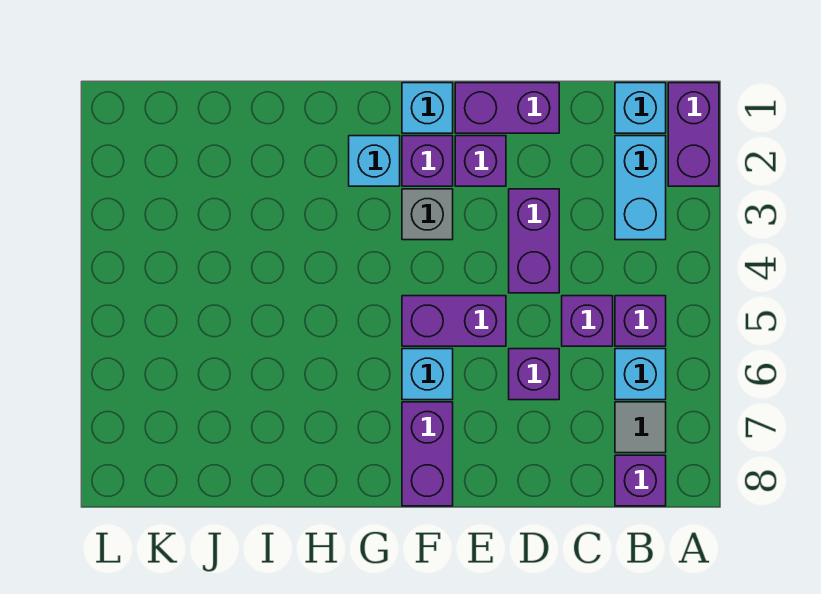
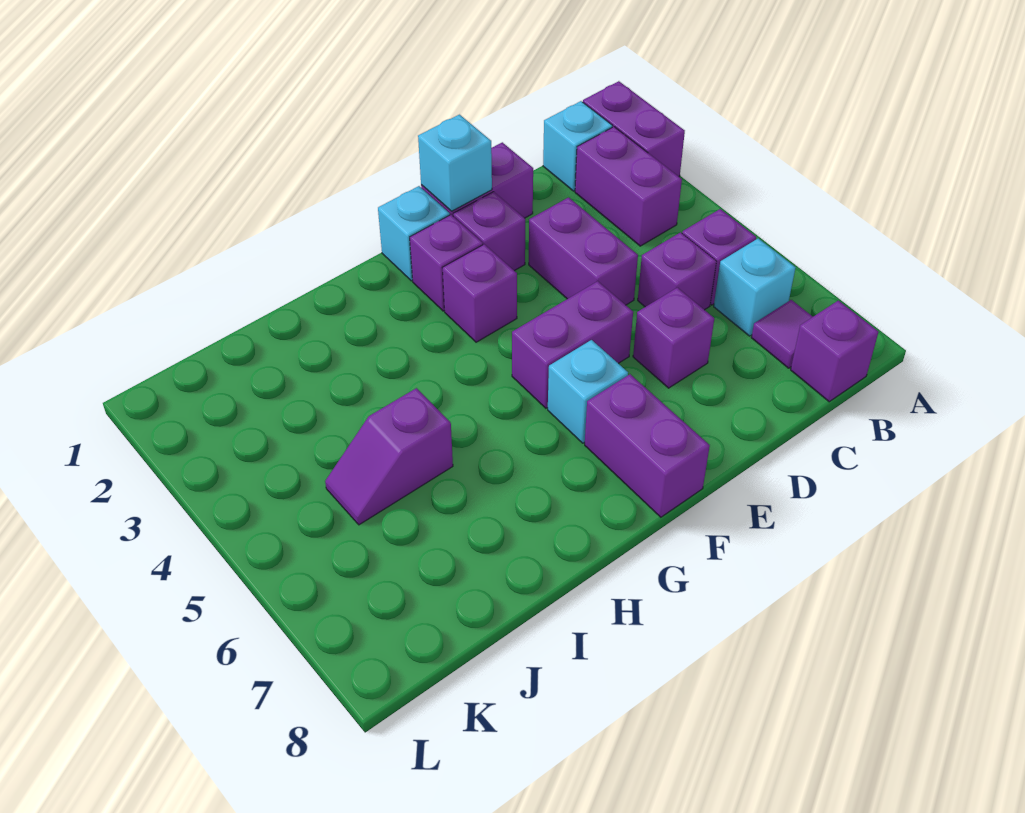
cyan 1x2 brick [615,136,666,240] -> purple 1x2 brick [575,127,682,246]
grey 1x1 tile [615,402,666,453] -> purple 1x1 tile [751,300,813,368]
grey 1x1 brick [402,189,453,240] -> purple 1x1 brick [443,244,517,342]
cyan 1x1 brick [349,136,400,186] -> cyan 1x1 brick moved to [418,115,492,211]
none -> purple 1x2 slope [325,388,453,525]

